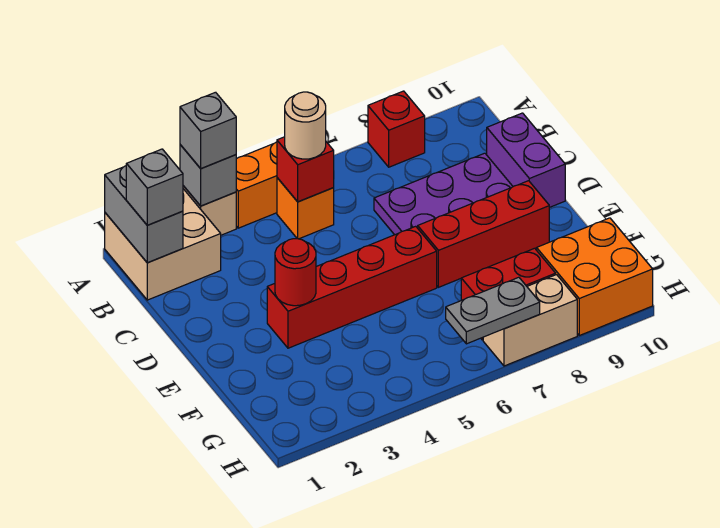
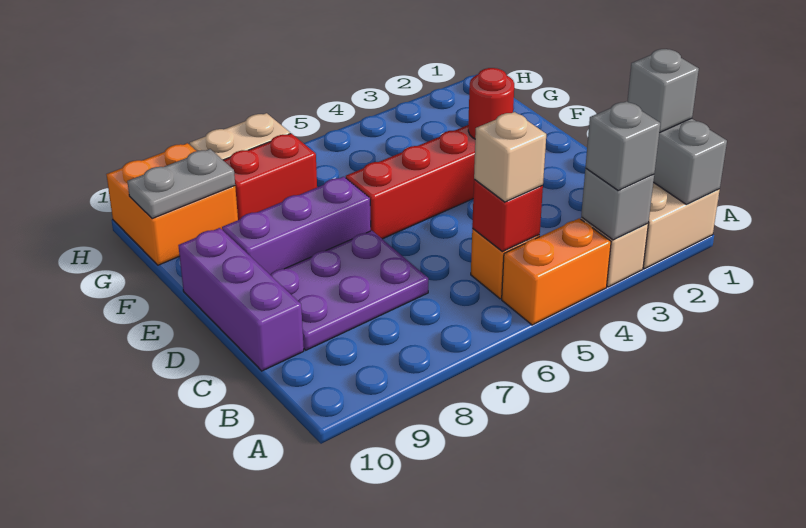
red 1x1 brick [368,91,425,167] -> none
tan 1x1 round brick [285,92,326,159] -> tan 1x1 brick [474,112,546,202]
purple 1x2 brick [487,113,565,208] -> purple 1x3 brick [178,228,304,371]
red 1x3 brick [418,181,549,287] -> purple 1x3 brick [222,177,371,274]
grey 1x2 plate [446,277,540,344] -> grey 1x2 plate moved to [127,149,235,219]

